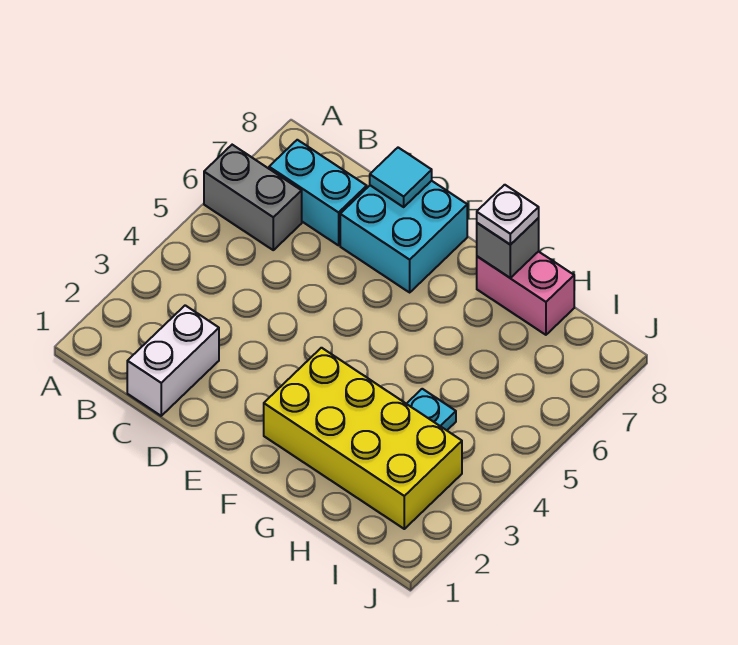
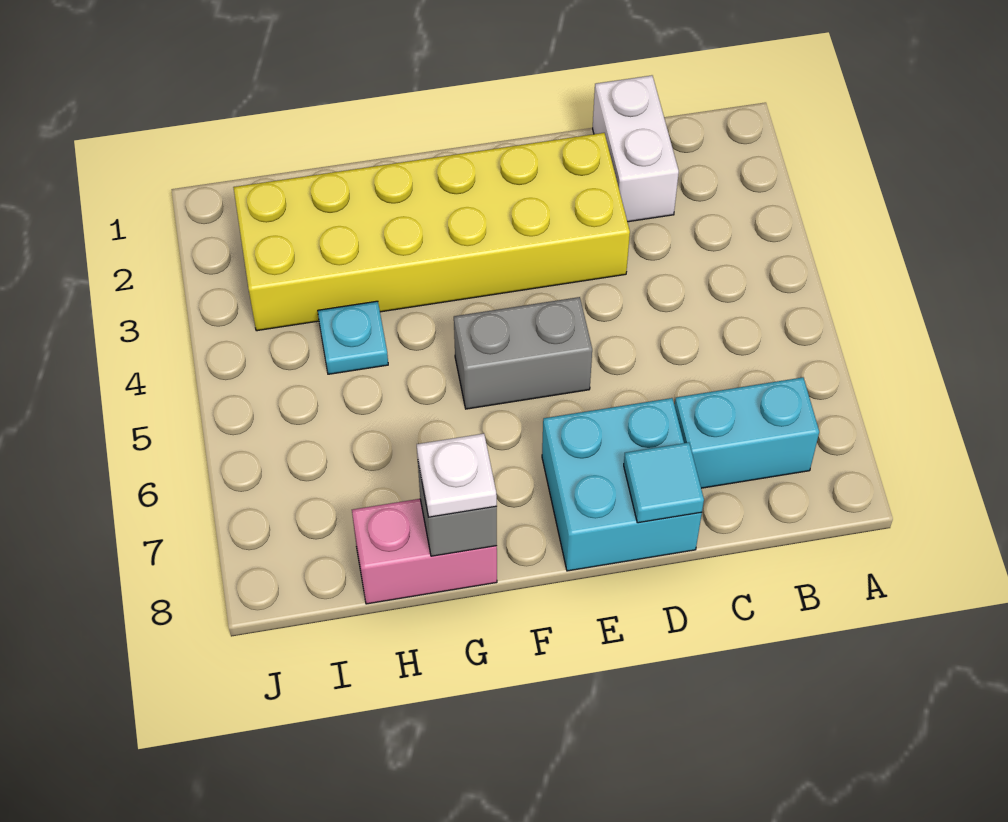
grey 1x2 brick [204,145,302,250] -> grey 1x2 brick moved to [454,297,592,409]
yellow 2x4 brick [264,348,462,529] -> yellow 2x6 brick [233,133,630,331]

